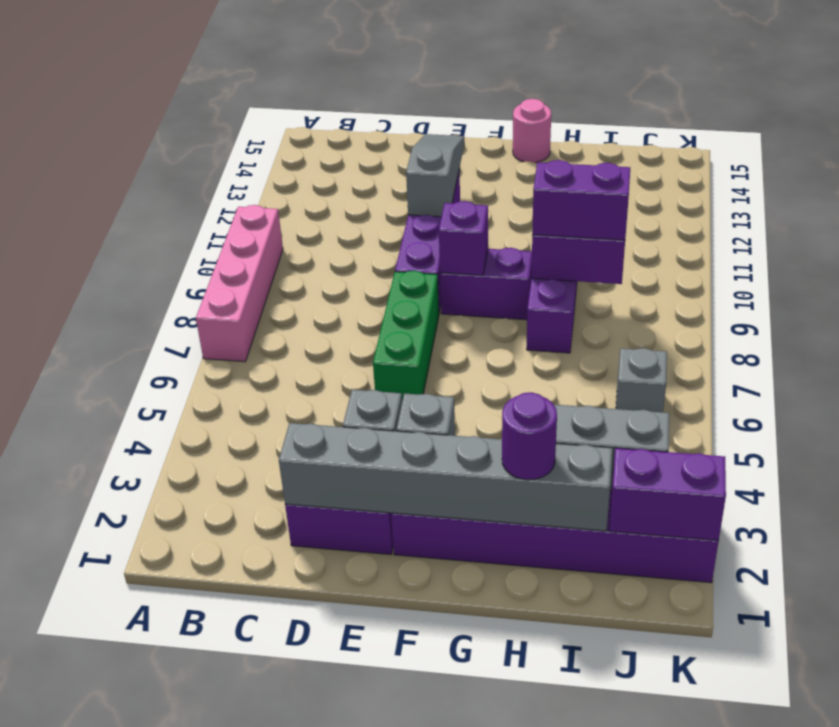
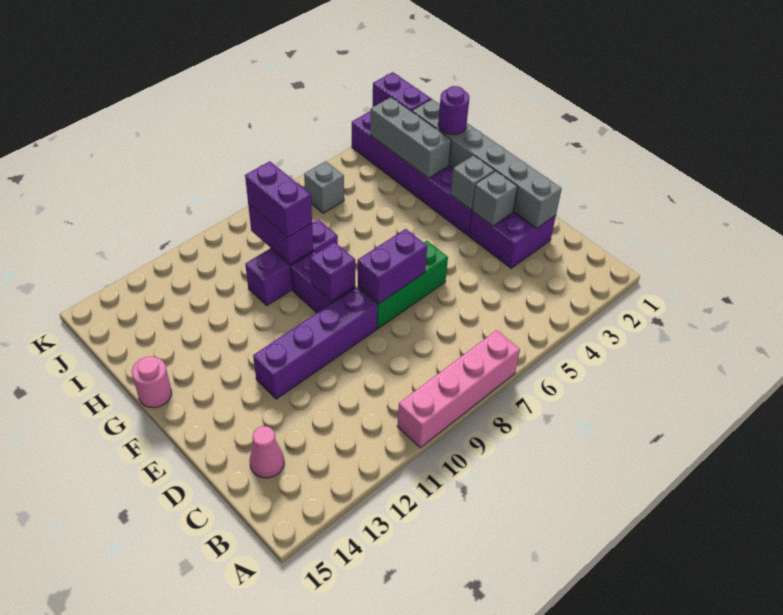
none -> pink 1x1 cone [249,426,284,478]
none -> purple 1x2 brick [358,229,427,304]
grey 1x3 slope [406,134,464,217] -> none

